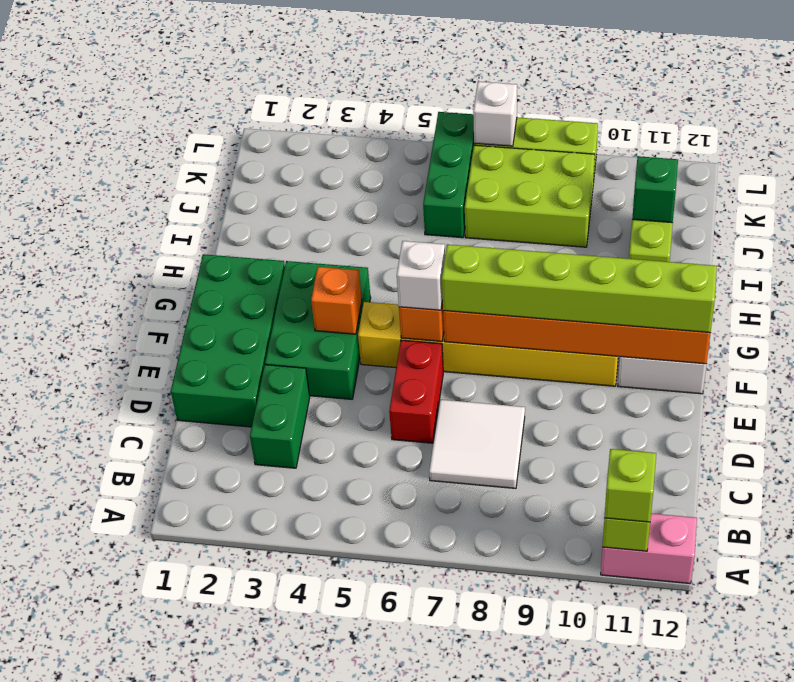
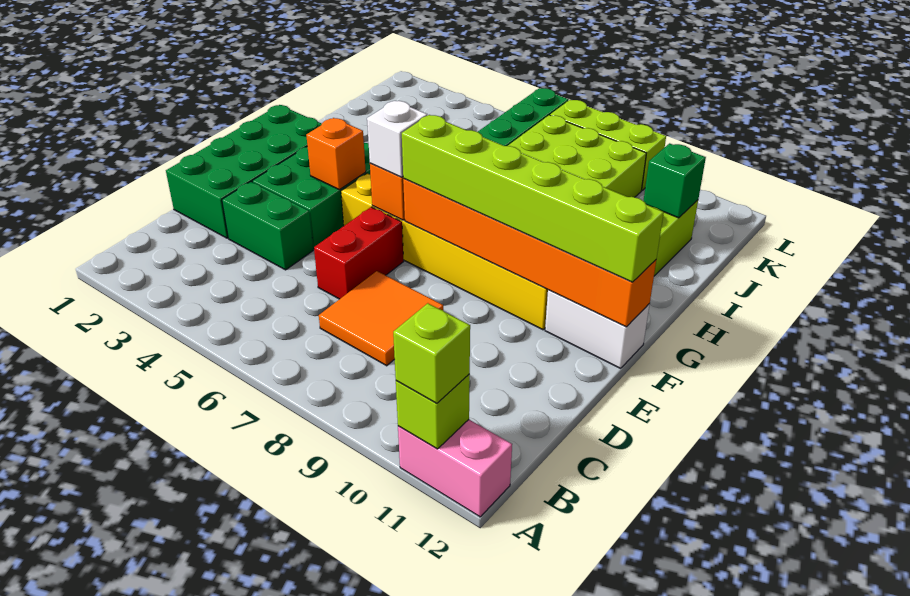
green 1x2 brick [250,365,310,468] -> green 1x2 brick turned to [222,182,313,270]
white 2x2 tile [429,400,525,488] -> orange 2x2 tile [319,271,443,366]
white 1x1 brick [473,82,517,146] -> none

